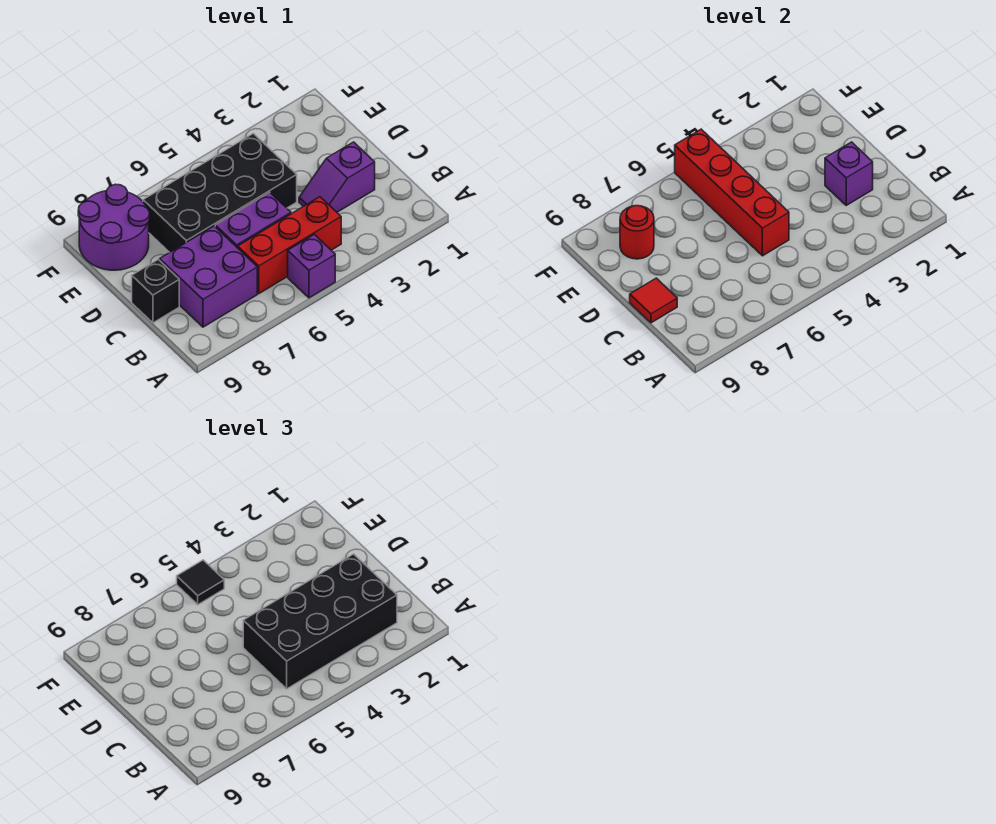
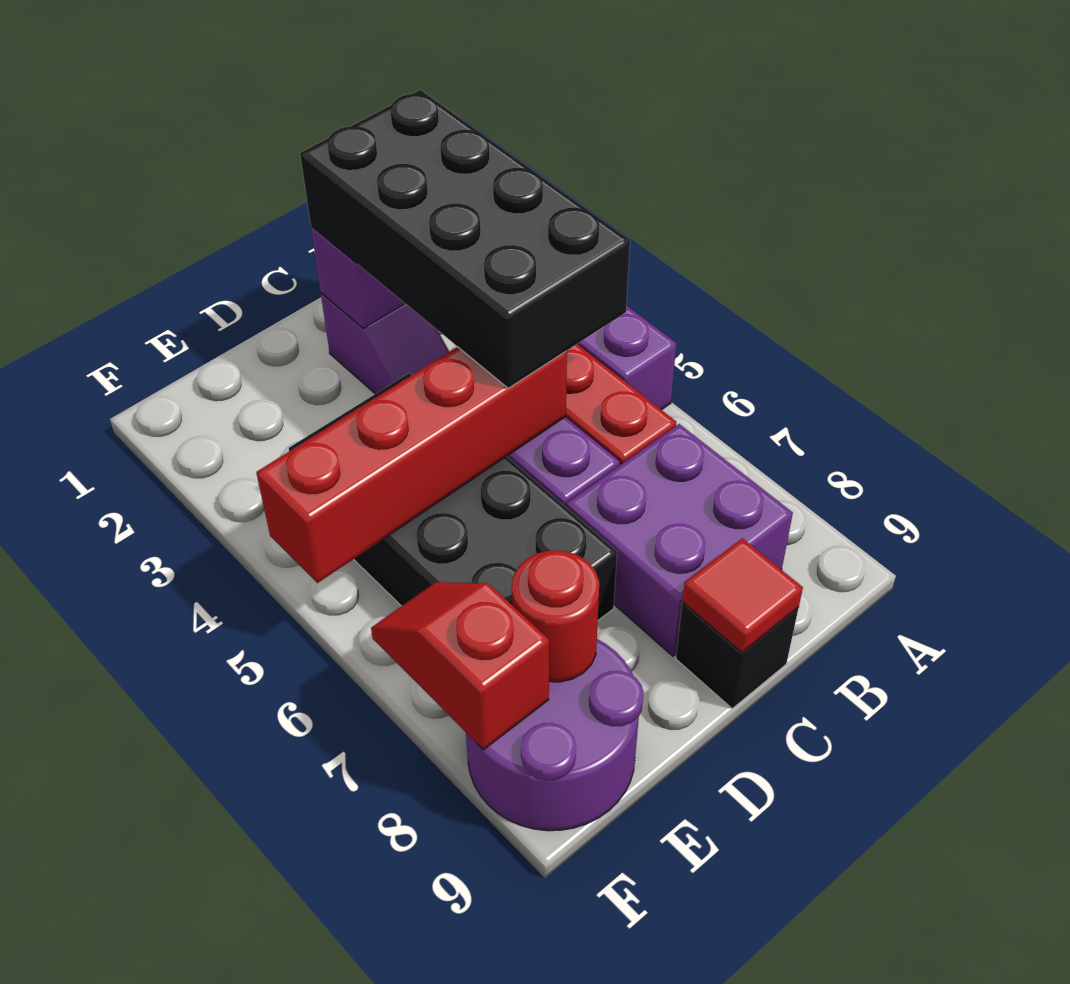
black 1x1 tile [177,560,224,605] -> none
none -> red 1x2 slope [371,582,549,750]

